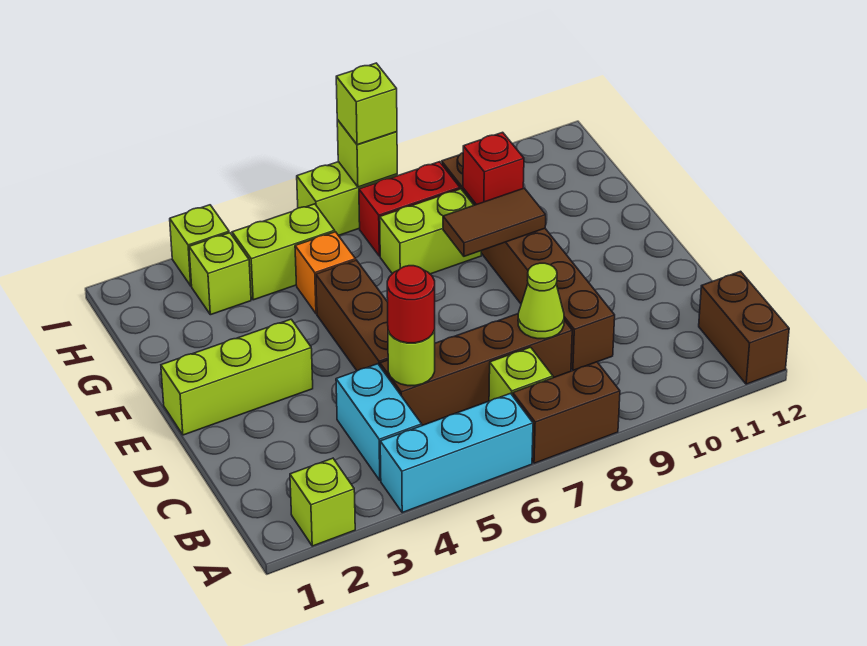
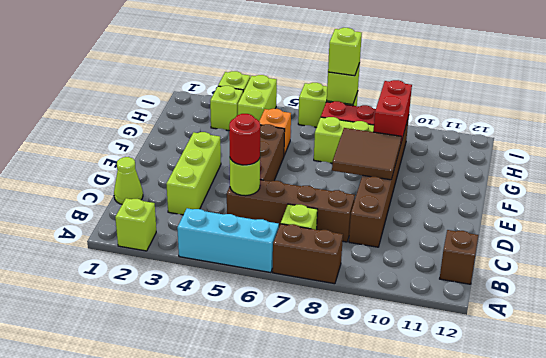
brown 1x2 brick [699,271,789,384] -> brown 1x1 brick [440,230,478,284]
cyan 1x2 brick [336,364,422,481] -> none
lime 1x1 cone [518,263,564,339] -> lime 1x1 cone moved to [114,157,143,204]
lime 1x3 brick [161,319,313,435] -> lime 1x3 brick turned to [166,132,221,215]
brown 1x2 tile [443,188,546,256] -> brown 2x2 tile [332,128,401,180]
red 1x1 brick [463,132,524,205] -> red 1x2 brick [373,80,412,142]
lime 1x2 brick [232,204,335,300] -> lime 1x2 brick turned to [238,75,277,121]

